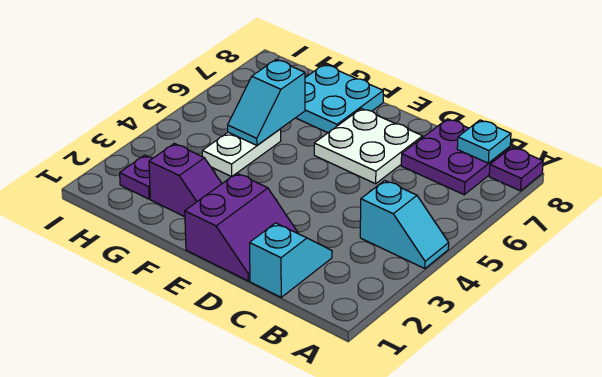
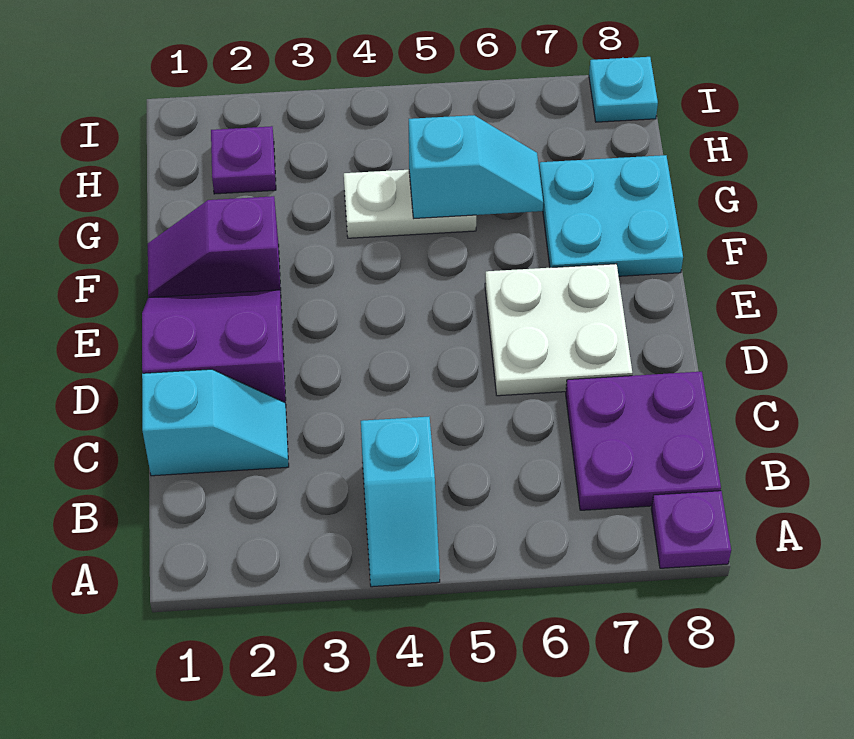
cyan 1x1 plate [457,120,511,163] -> cyan 1x1 plate moved to [589,57,658,122]
purple 2x2 slope [185,173,299,281] -> purple 2x2 slope turned to [142,290,286,404]
purple 1x2 slope [149,144,222,217] -> purple 1x2 slope turned to [148,196,281,297]
cyan 1x2 slope [228,60,305,145] -> cyan 1x2 slope turned to [409,115,543,218]

